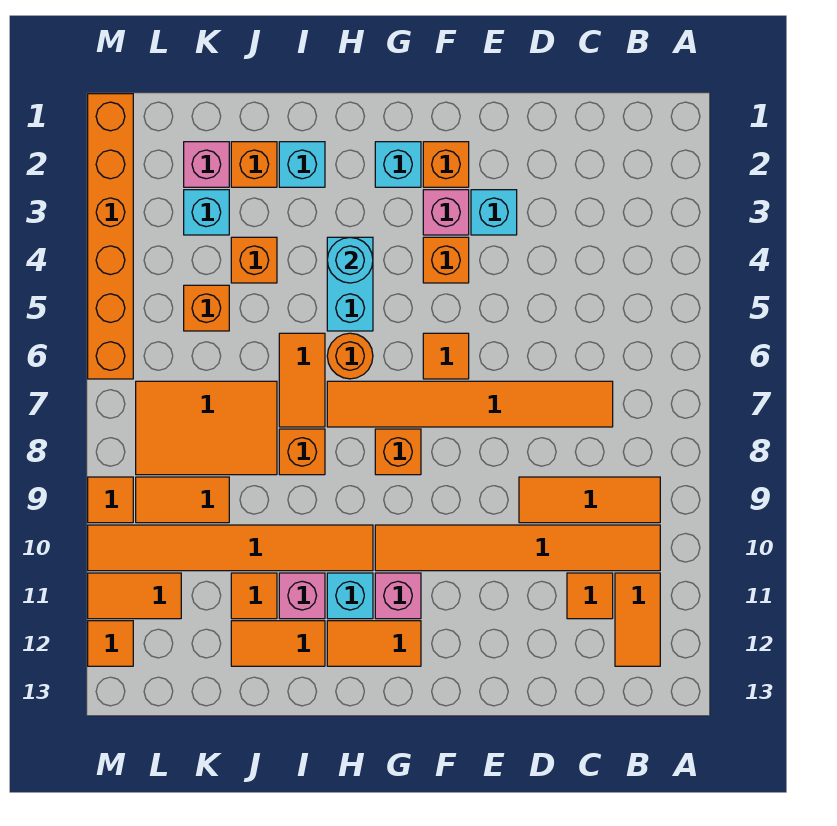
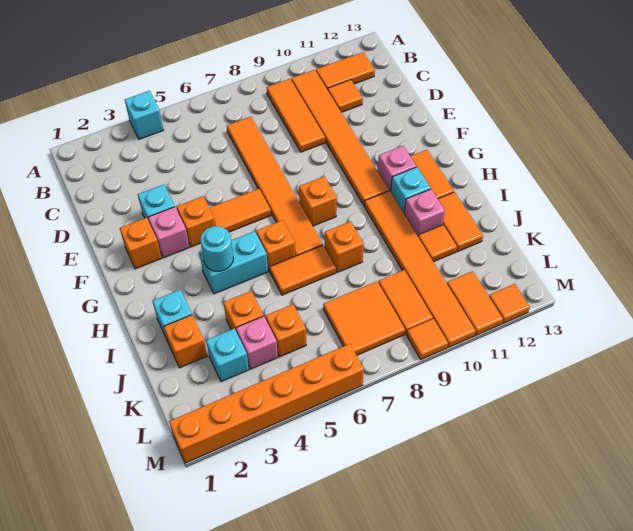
orange 1x1 tile [423,333,469,379] -> orange 1x2 tile [210,189,271,232]
cyan 1x1 brick [375,142,421,187] -> cyan 1x1 brick moved to [125,91,163,139]
orange 1x1 round brick [327,333,373,379] -> orange 1x1 brick [256,220,295,271]
orange 2x3 tile [136,381,277,475] -> orange 2x2 tile [323,281,405,355]
pink 1x1 brick [184,142,229,187] -> pink 1x1 brick moved to [236,316,278,369]

